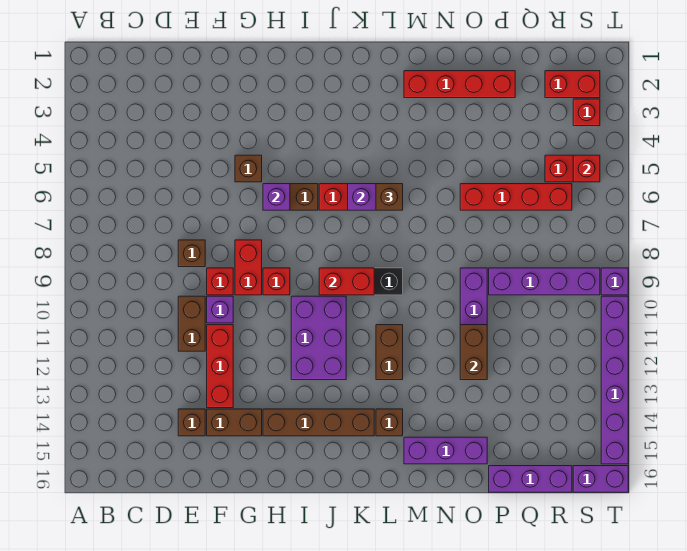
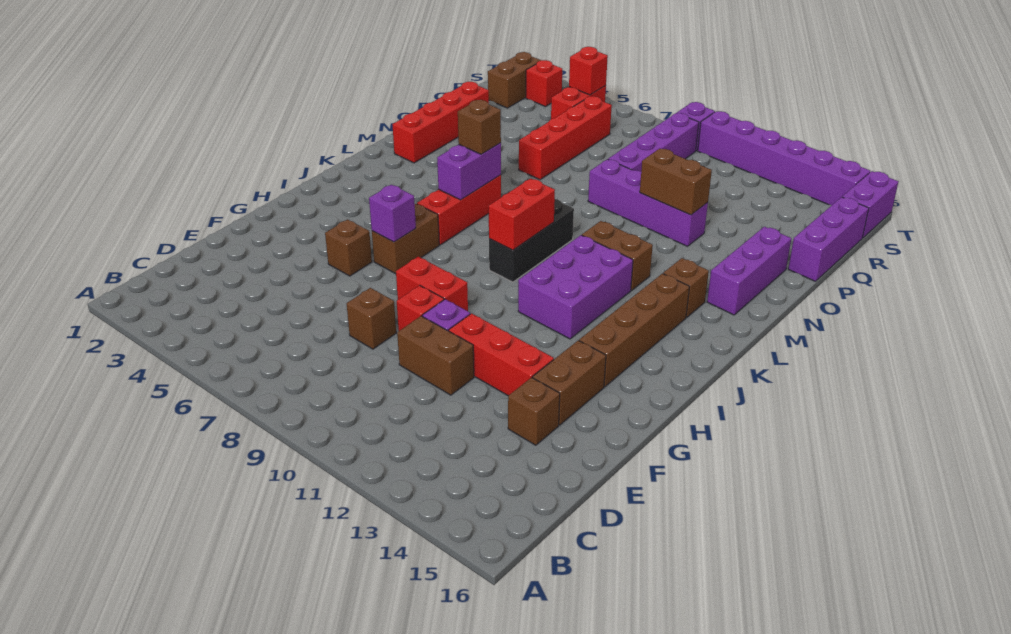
red 1x1 brick [263,268,290,295] -> none
purple 2x3 brick [291,296,346,380] -> purple 2x3 brick turned to [518,235,633,339]
red 1x2 brick [545,71,600,98] -> brown 1x2 brick [488,52,541,108]

